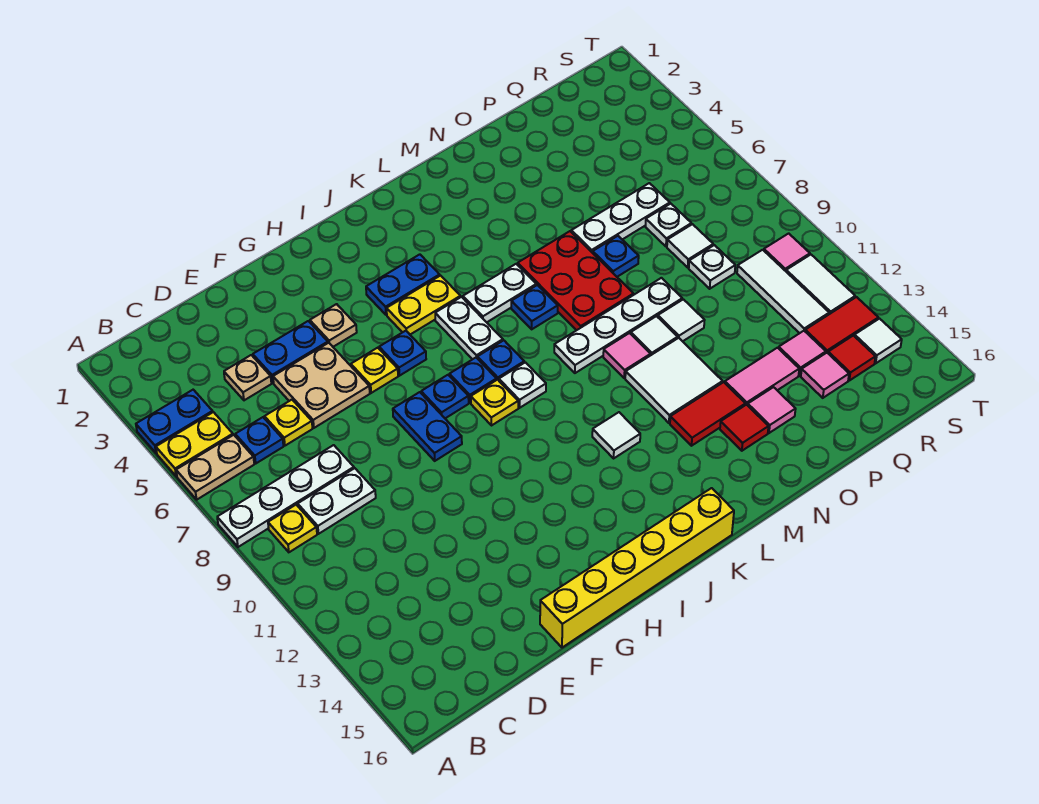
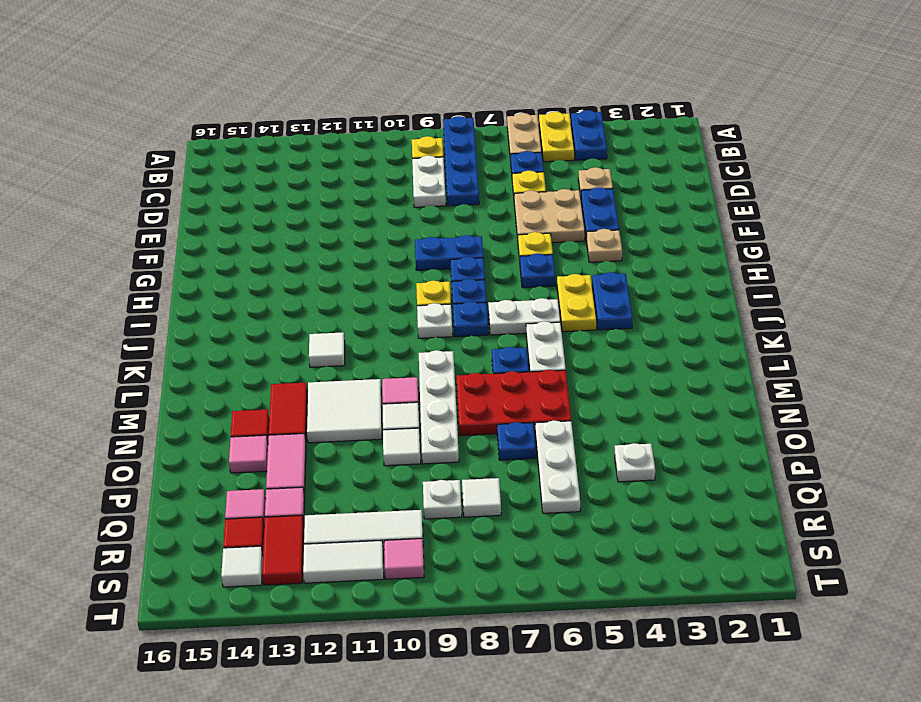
white 1x4 plate [217,445,354,547] -> blue 1x4 plate [443,116,479,206]
yellow 1x6 brick [540,488,734,648] -> none
white 1x1 plate [645,204,691,247] -> white 1x1 plate moved to [615,443,655,482]

